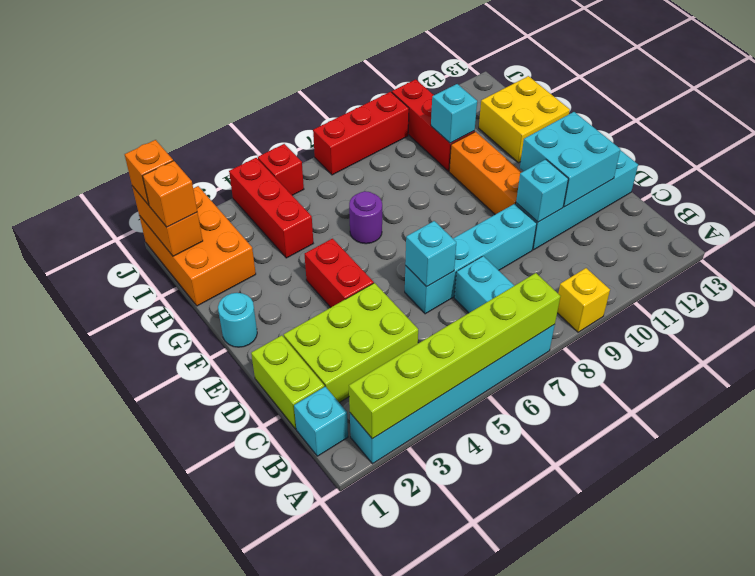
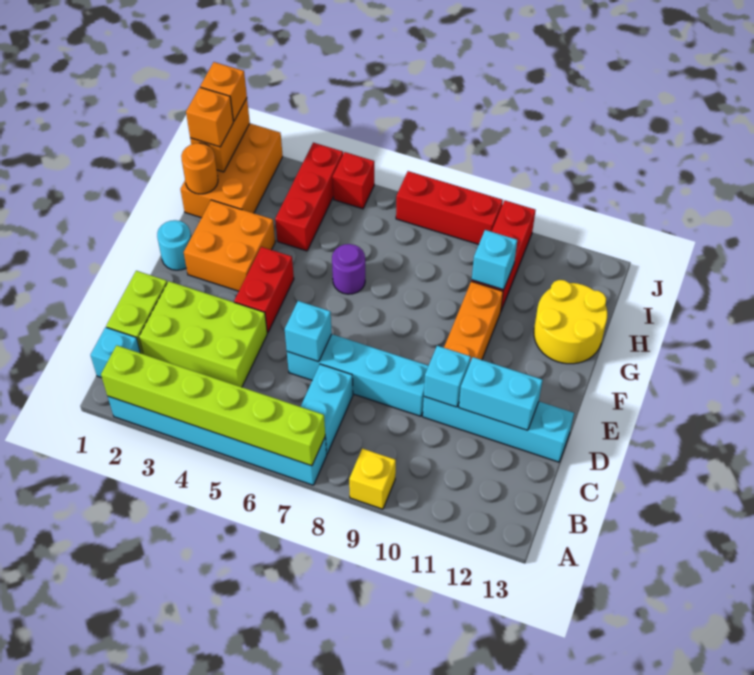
cyan 2x2 brick [520,112,620,207] -> cyan 1x2 brick [459,357,543,430]
none -> orange 2x2 brick [184,200,275,291]
yellow 2x2 brick [479,76,570,163] -> yellow 2x2 round brick [534,280,608,364]
none -> orange 1x1 round brick [181,143,218,194]

